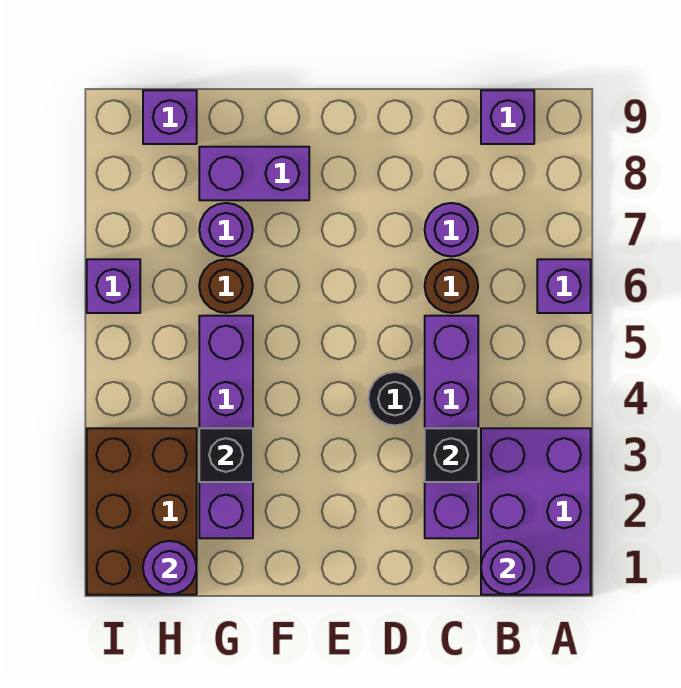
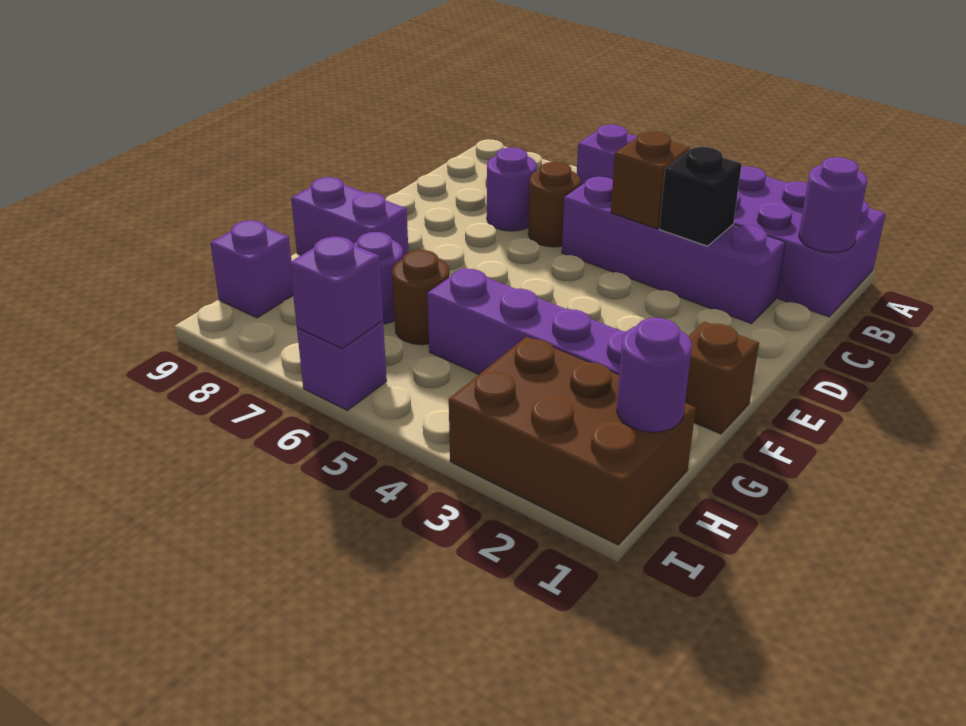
purple 1x1 brick [481,90,534,144] -> purple 1x1 brick moved to [290,237,383,348]
none -> brown 1x1 brick [611,131,690,229]
black 1x1 round brick [368,372,422,425] -> none
none -> brown 1x1 brick [685,322,759,434]
purple 1x2 brick [199,147,309,200] -> purple 1x2 brick turned to [291,177,408,257]
black 1x1 brick [199,428,253,482] -> none

